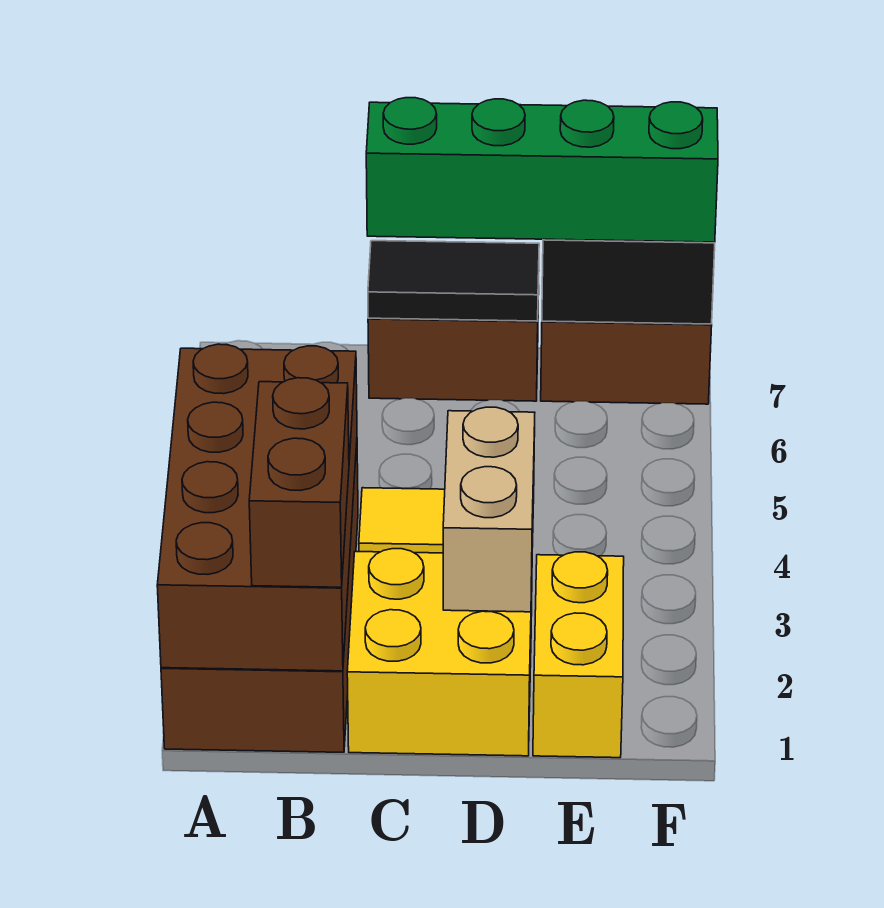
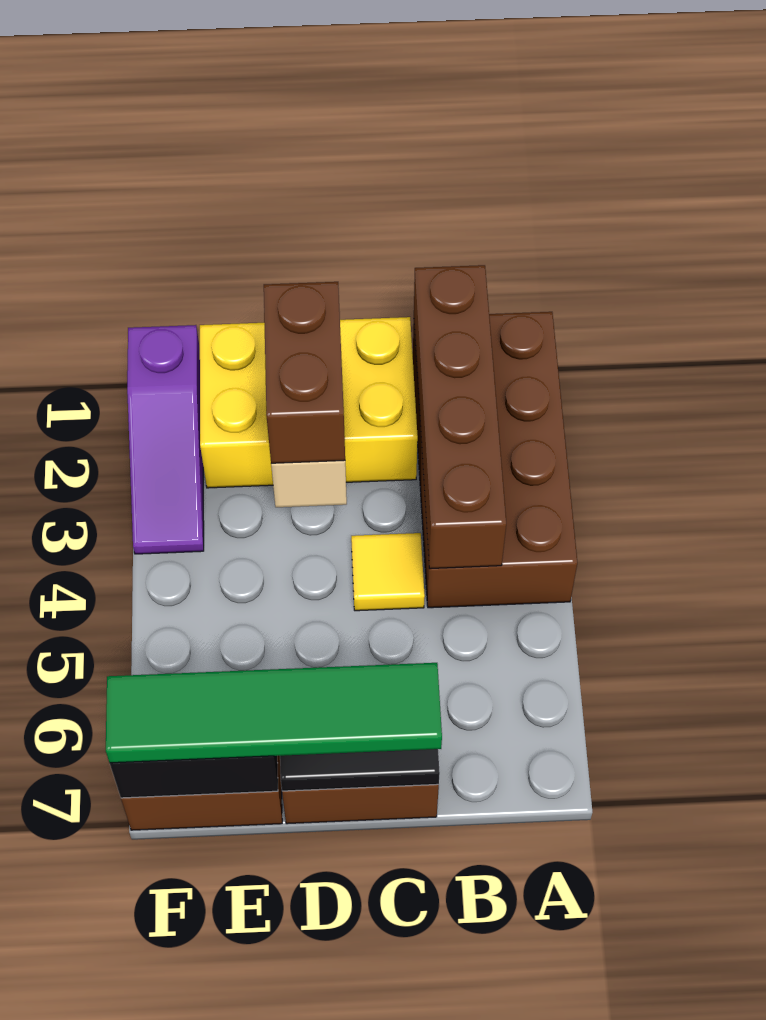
brown 2x4 brick [157,344,357,671] -> brown 1x4 brick [414,265,506,569]
brown 1x2 brick [249,378,349,587] -> brown 1x2 brick moved to [264,282,345,463]
green 1x4 brick [366,98,718,242] -> green 1x4 tile [106,663,442,763]
none -> purple 1x3 slope [127,325,204,554]

